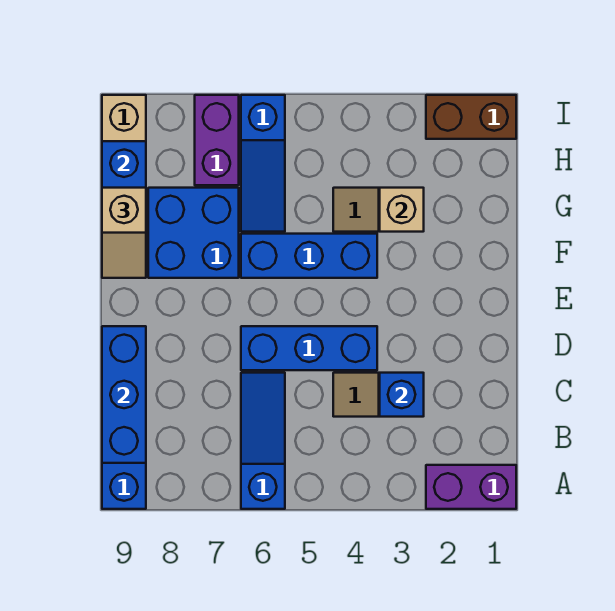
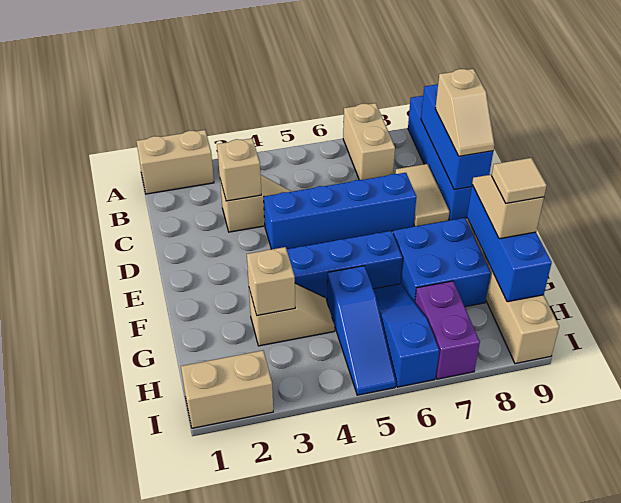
purple 1x2 brick [426,465,516,509] -> tan 1x2 brick [137,130,214,194]
blue 1x3 slope [241,373,285,509] -> blue 1x3 slope moved to [327,266,396,395]
none -> tan 1x2 brick [343,103,395,180]
blue 1x1 brick [380,373,424,417] -> tan 1x1 brick [217,138,261,201]
none -> tan 1x2 tile [395,164,449,226]
none -> tan 1x2 slope [435,69,494,156]
blue 1x3 brick [241,326,377,370] -> blue 1x4 brick [264,173,416,249]
none -> tan 1x1 tile [492,158,547,203]
brown 1x2 brick [426,95,516,139] -> tan 1x2 brick [181,350,273,428]

